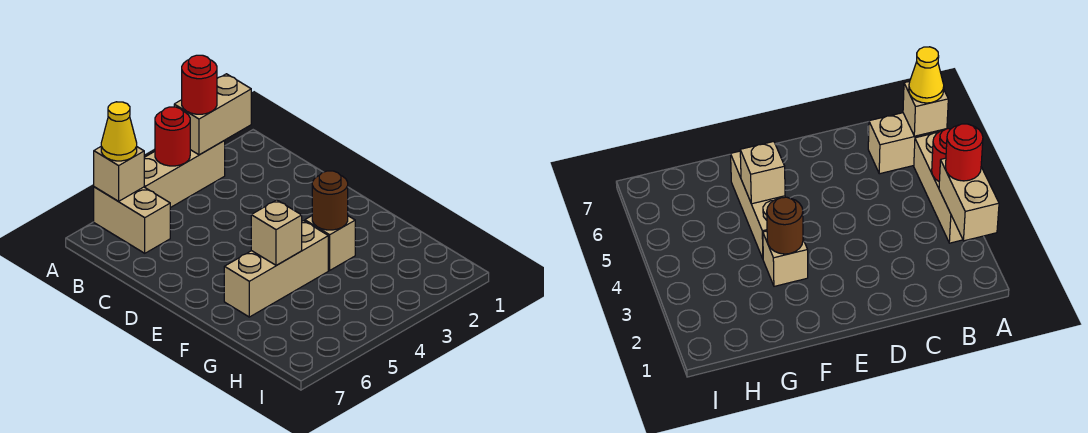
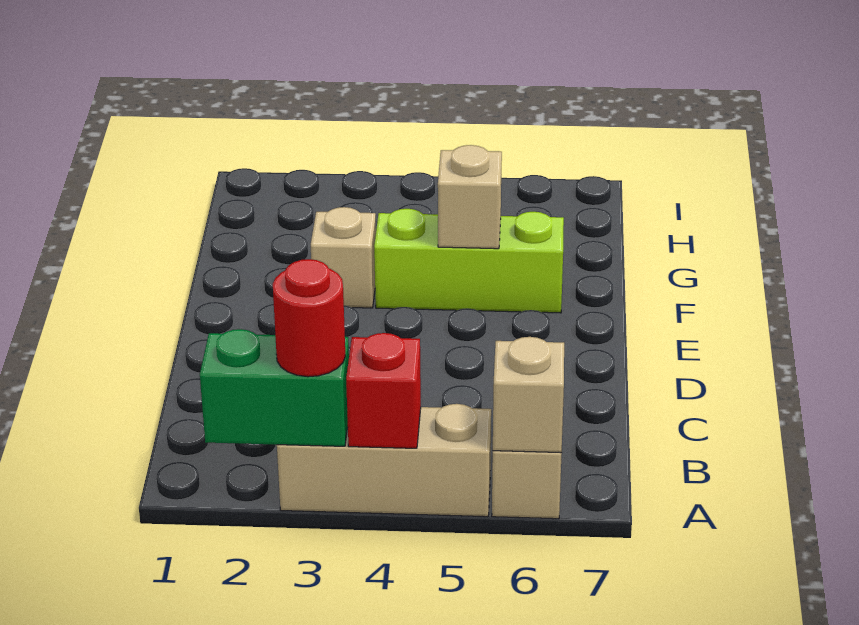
tan 1x2 brick [174,74,251,155] -> green 1x2 brick [200,329,349,446]
red 1x1 round brick [155,107,190,166] -> red 1x1 brick [346,333,421,448]
yellow 1x1 cone [101,102,137,161] -> none
brown 1x1 round brick [312,171,348,230] -> none
tan 1x3 brick [224,221,328,317] -> lime 1x3 brick [374,209,564,313]

